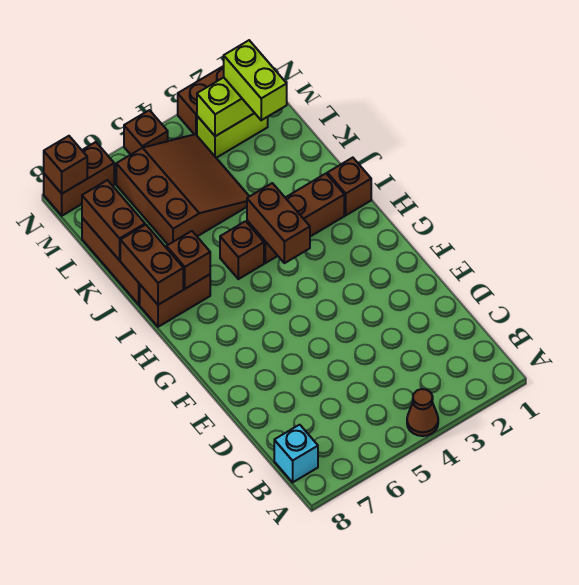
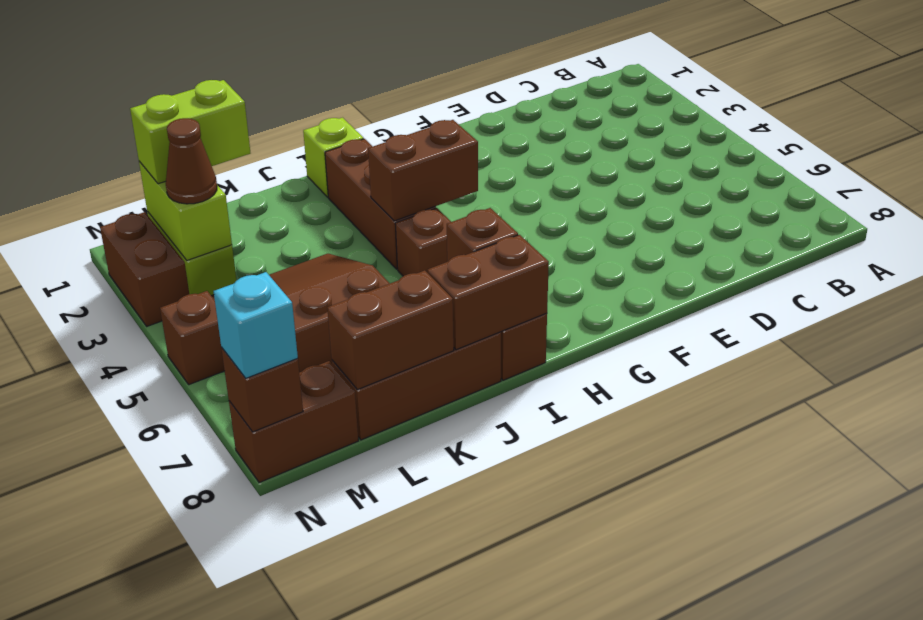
brown 1x1 cone [407,389,438,436] -> brown 1x1 cone moved to [166,118,217,204]
cyan 1x1 brick [274,425,318,482] -> cyan 1x1 brick moved to [214,272,298,378]
brown 1x1 brick [327,158,371,215] -> lime 1x1 brick [303,118,364,197]
brown 1x2 brick [44,142,114,216] -> brown 1x2 brick turned to [229,361,358,483]

